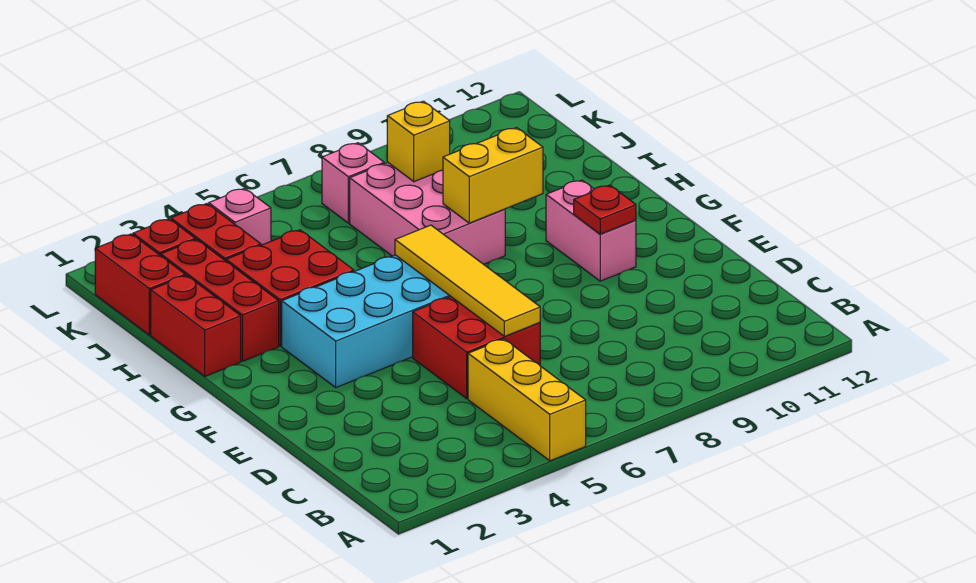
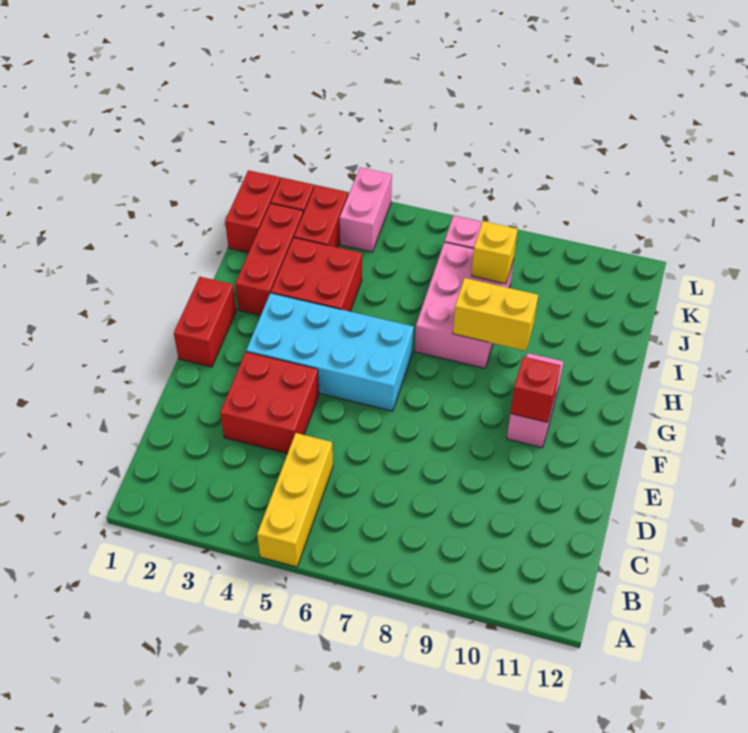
red 2x2 brick [413,296,540,399] -> red 2x2 brick moved to [220,352,319,454]
yellow 1x4 tile [395,225,540,336] -> none
red 1x1 plate [574,185,636,234] -> red 1x1 brick [510,357,561,422]
red 1x2 brick [151,275,241,376] -> red 1x2 brick moved to [174,277,236,367]
pink 1x1 brick [209,188,271,245] -> pink 1x2 brick [340,167,392,252]

